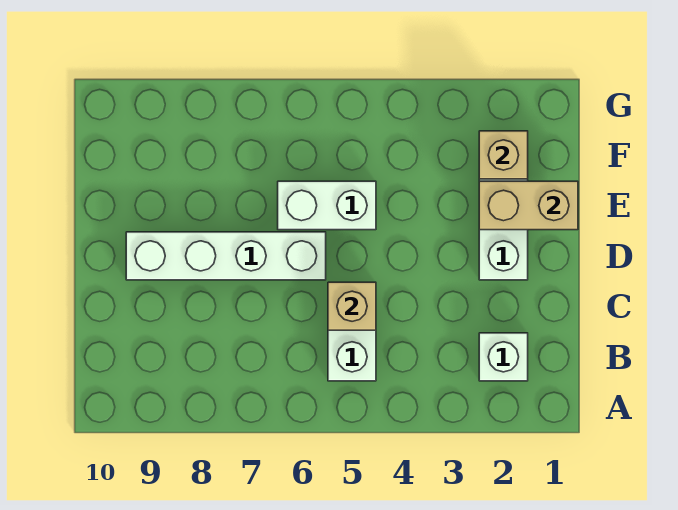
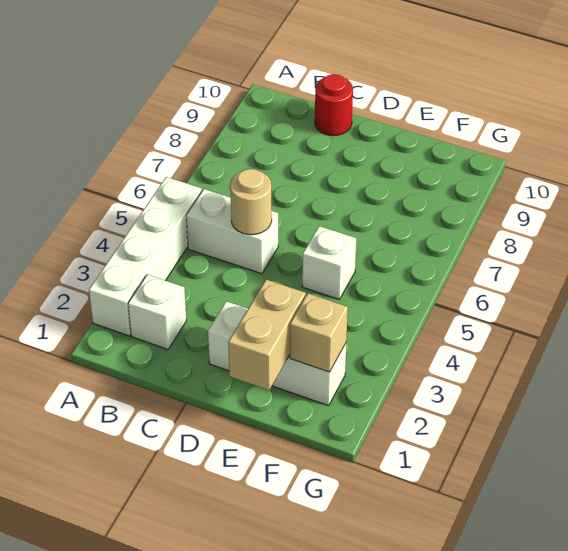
tan 1x1 brick [328,282,376,330] -> tan 1x1 round brick [230,169,272,235]
none -> red 1x1 round brick [315,74,353,136]
white 1x4 brick [126,232,326,280] -> white 1x4 brick moved to [89,177,202,336]
white 1x2 brick [278,181,376,230] -> white 1x1 brick [302,226,356,299]

